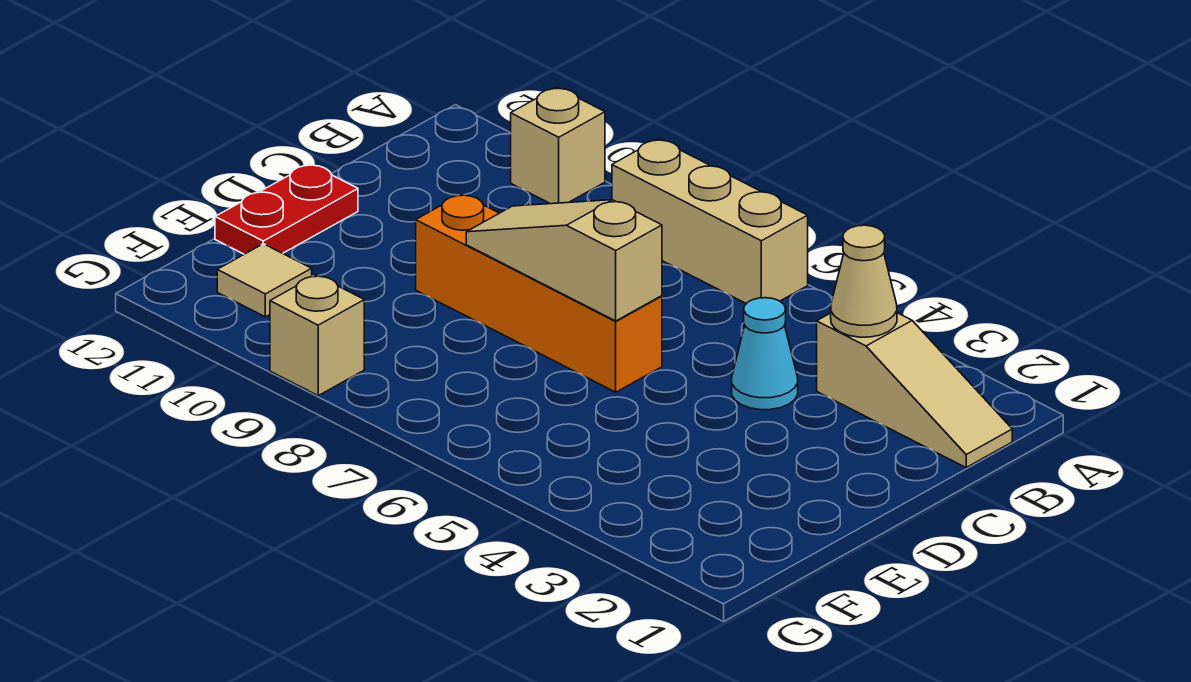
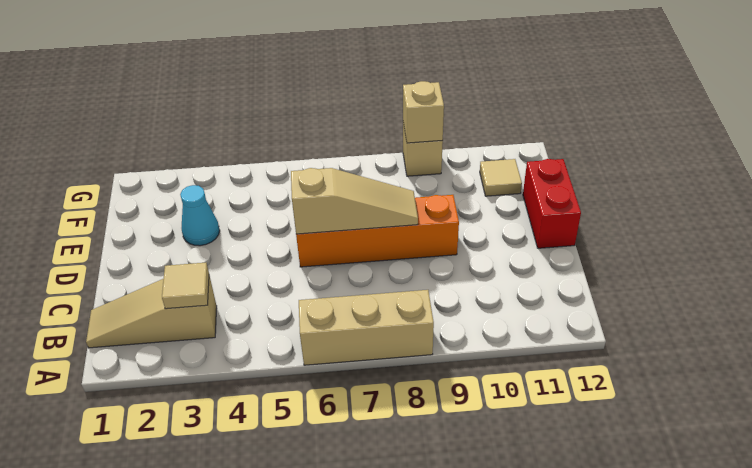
tan 1x1 brick [511,87,605,204] -> tan 1x1 brick moved to [403,81,444,143]
tan 1x1 cone [831,225,897,337] -> tan 1x1 tile [162,263,209,309]
cyan 1x1 cone [732,298,798,410] -> cyan 1x1 cone moved to [180,185,220,246]
red 1x2 plate [215,164,358,254] -> red 1x2 brick [523,159,581,248]

